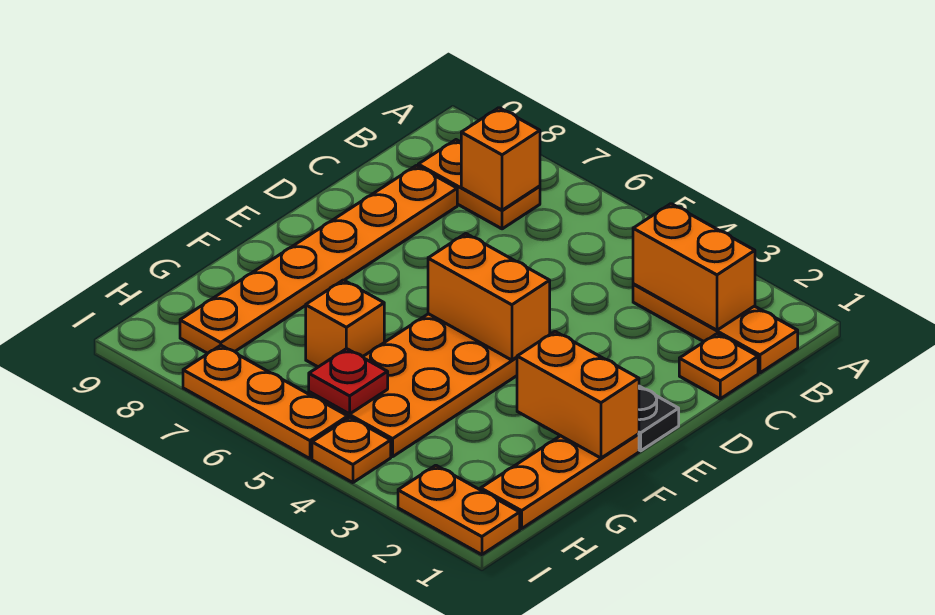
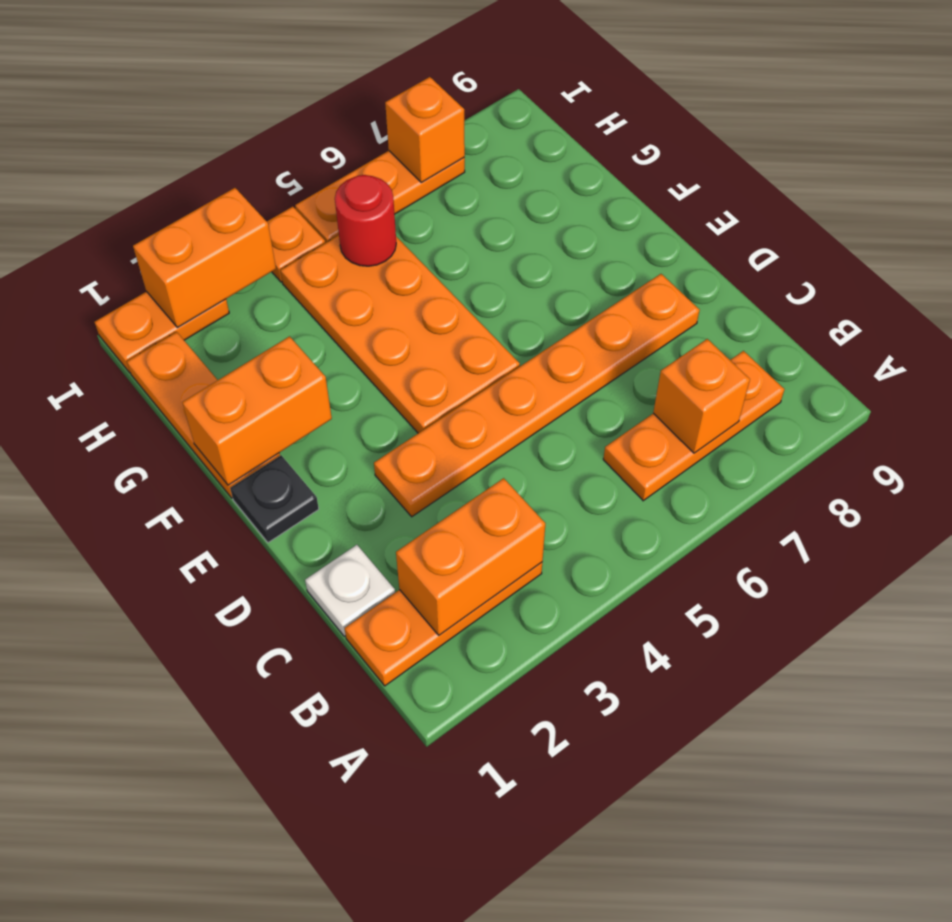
orange 1x2 plate [418,140,540,229] -> orange 1x3 plate [603,351,784,501]
orange 1x1 plate [679,334,758,399] -> white 1x1 plate [305,545,395,636]
orange 1x6 plate [180,166,457,353] -> orange 1x6 plate turned to [374,274,700,517]
orange 1x2 brick [428,234,550,360] -> orange 1x2 brick moved to [133,188,276,328]
orange 1x1 brick [306,280,384,367] -> orange 1x1 brick moved to [385,77,465,182]
red 1x1 plate [309,349,388,414] -> red 1x1 round brick [335,175,396,266]

